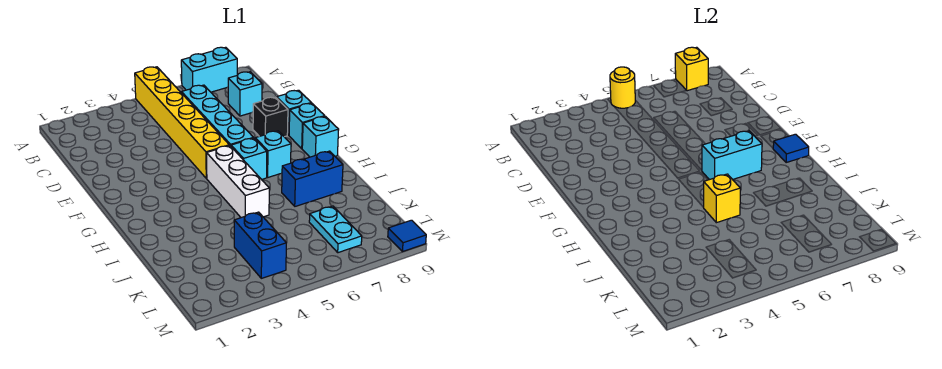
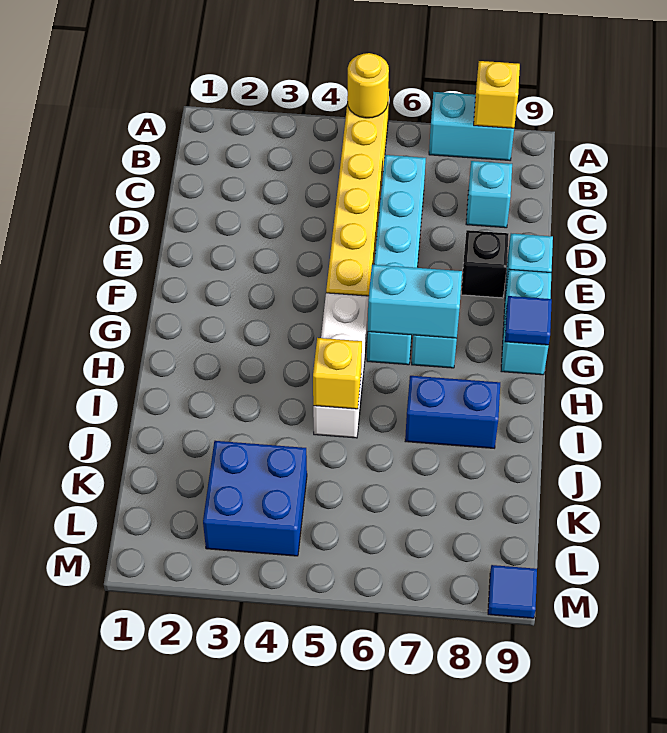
blue 1x2 brick [234,212,286,278] -> blue 2x2 brick [203,441,307,556]
cyan 1x2 plate [309,206,362,253] -> none

